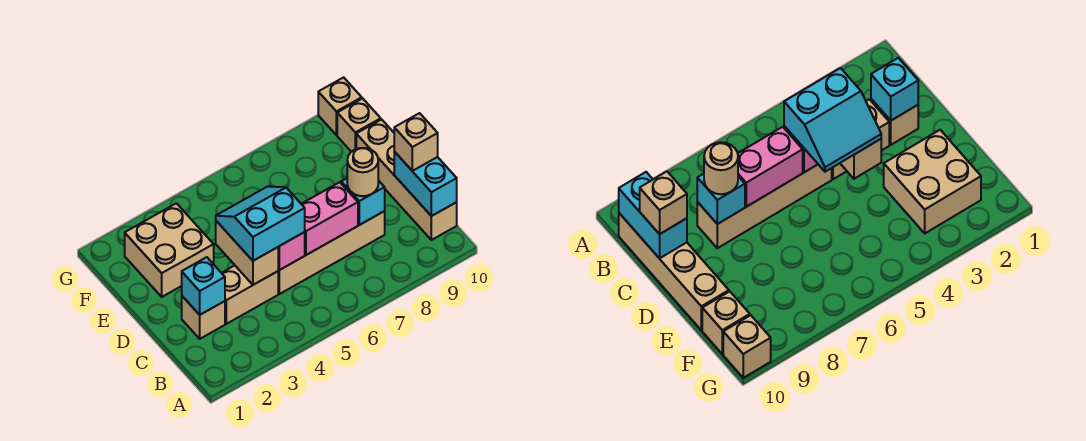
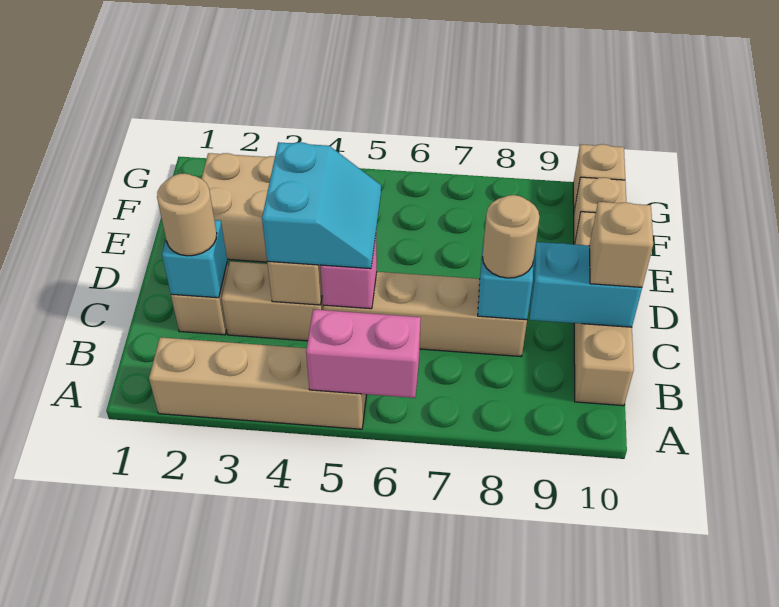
none -> tan 1x4 brick [149,337,367,429]
cyan 1x2 brick [394,152,457,216] -> cyan 1x2 brick turned to [530,242,642,327]
none -> tan 1x1 round brick [157,173,217,256]
cyan 2x2 slope [216,186,305,261] -> cyan 2x2 slope turned to [262,142,381,269]
pink 1x2 brick [302,182,358,255] -> pink 1x2 brick moved to [306,309,421,398]

